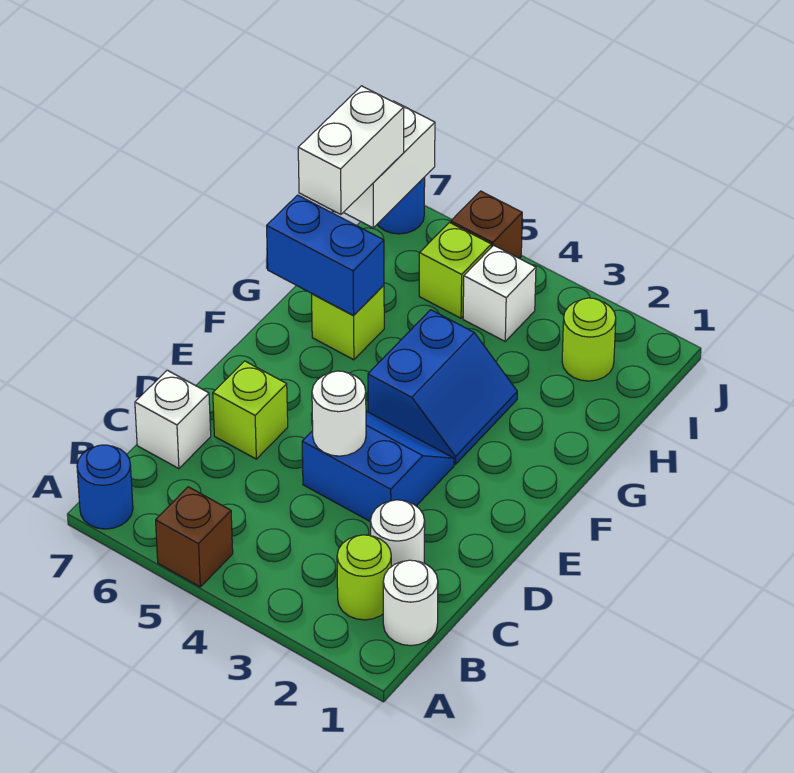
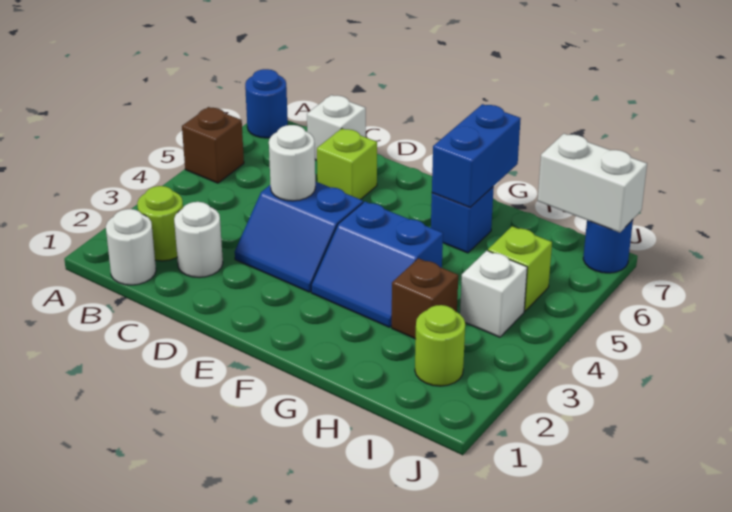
blue 2x2 slope [302,411,454,522] -> blue 2x2 slope turned to [235,181,363,292]
lime 1x1 brick [312,285,384,360] -> blue 1x1 brick [431,187,494,253]
white 1x2 brick [298,86,404,214] -> none
brown 1x1 brick [451,191,522,258] -> brown 1x1 brick moved to [392,258,458,339]

